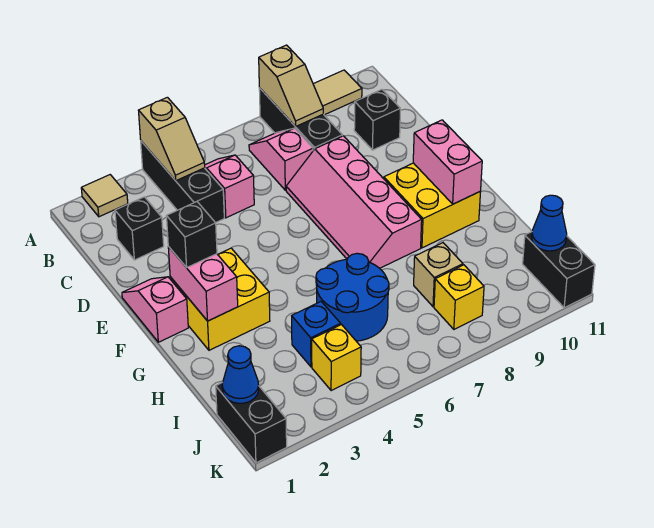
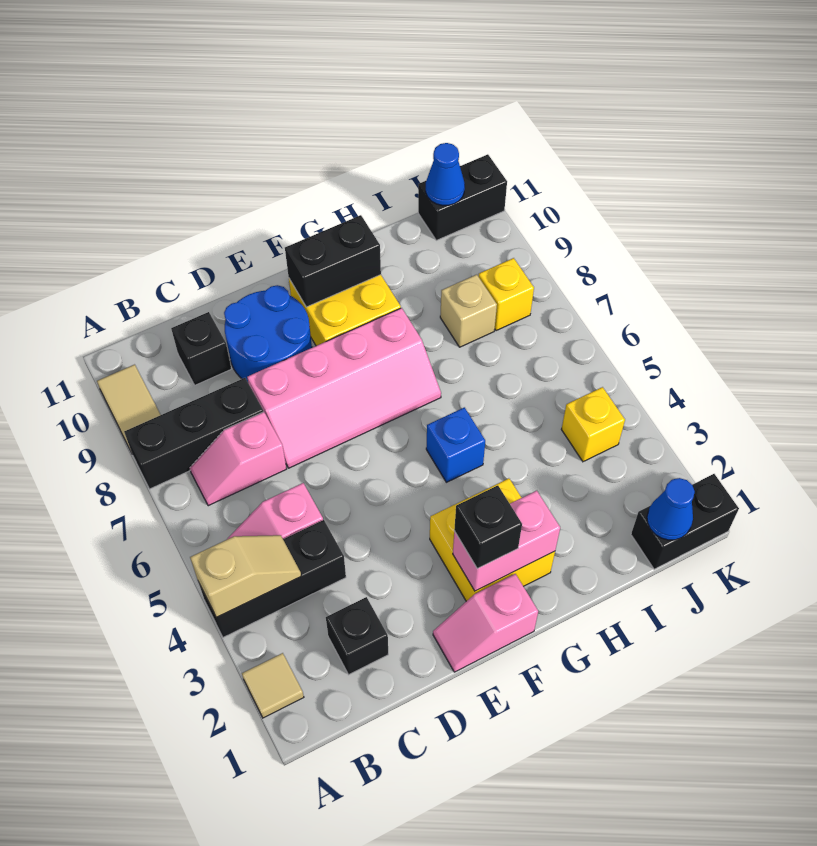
tan 1x2 slope [259,45,323,127] -> none
pink 1x2 brick [413,120,482,204] -> black 1x2 brick [285,215,381,307]
blue 2x2 round brick [316,253,389,341] -> blue 2x2 round brick moved to [224,285,312,382]
blue 1x1 brick [292,302,341,367] -> blue 1x1 brick moved to [426,407,485,482]

